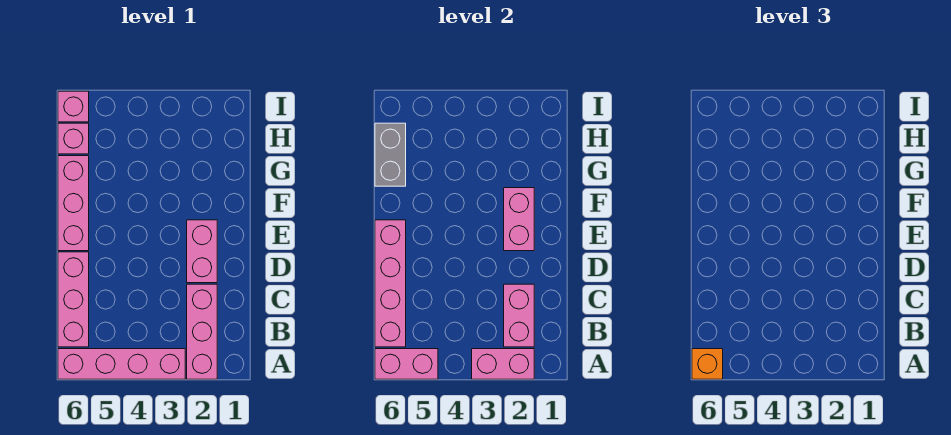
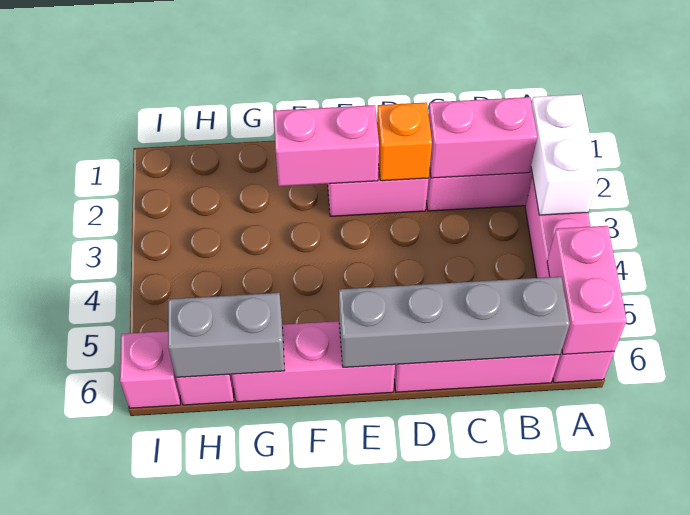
pink 1x2 brick [472,349,534,379] -> white 1x2 brick [531,94,598,215]
orange 1x1 brick [692,349,723,379] -> orange 1x1 brick moved to [377,102,432,181]
pink 1x4 brick [375,220,406,347] -> grey 1x4 brick [339,277,570,367]

